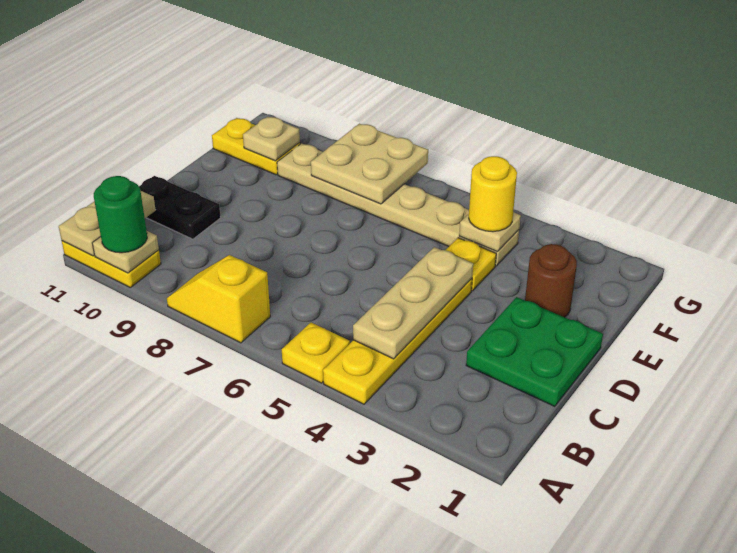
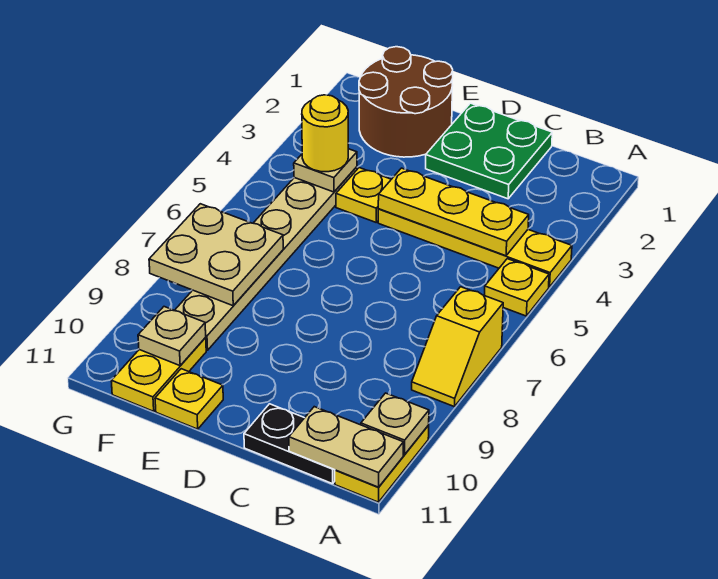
green 1x1 round brick [94,176,147,253] -> none
tan 1x3 plate [353,247,473,359] -> yellow 1x3 plate [378,168,529,256]
black 1x2 plate [139,176,221,239] -> black 1x2 plate turned to [244,404,335,484]
brown 1x1 round brick [525,244,577,317] -> brown 2x2 round brick [359,47,453,157]
none -> yellow 1x1 plate [155,369,223,429]

